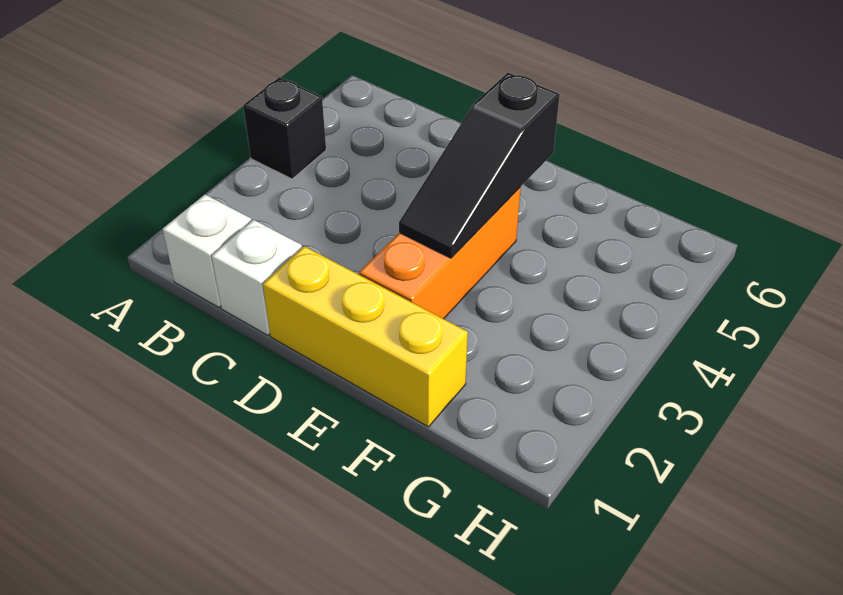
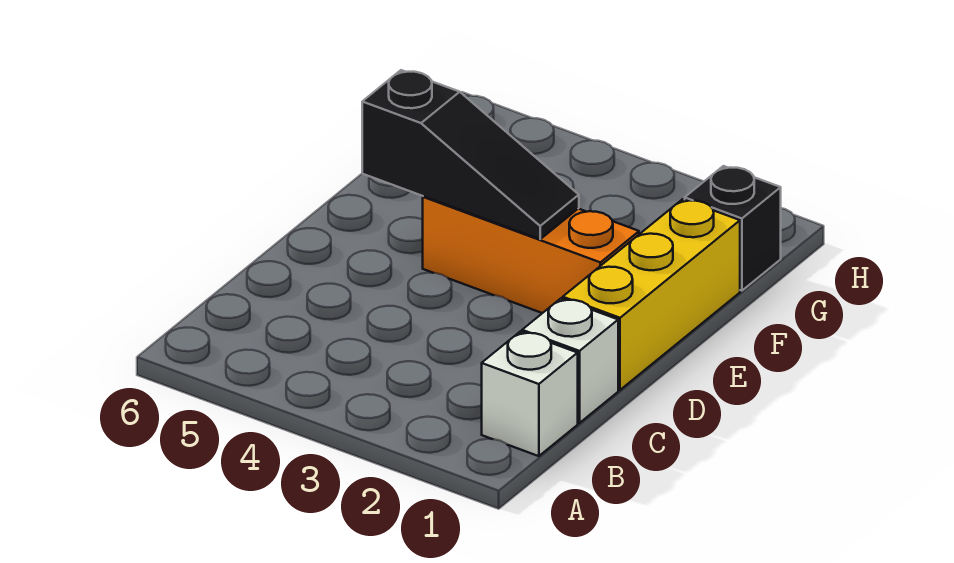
black 1x1 brick [243,77,326,179] -> black 1x1 brick moved to [685,166,781,291]

